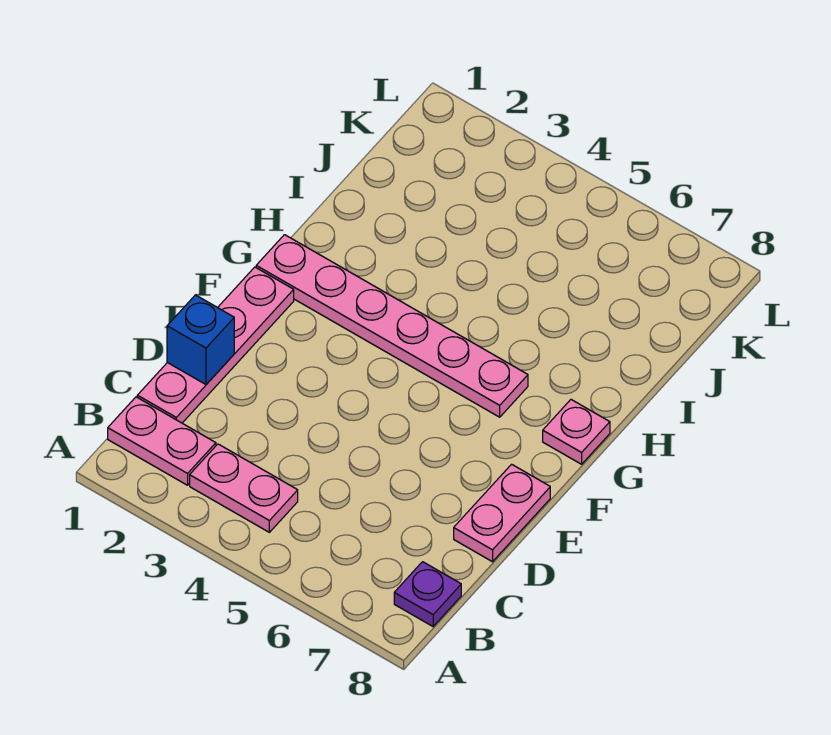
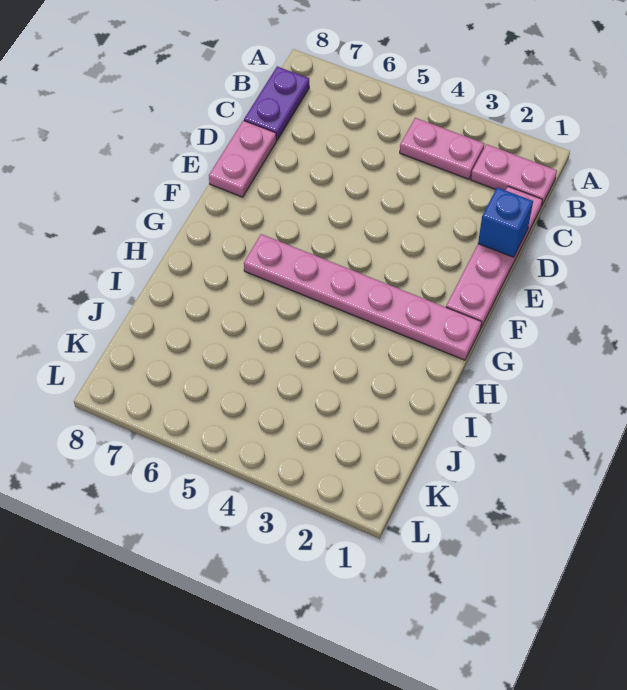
purple 1x1 plate [394,562,461,626] -> purple 1x2 plate [244,66,309,140]
pink 1x1 plate [543,400,610,464] -> none

